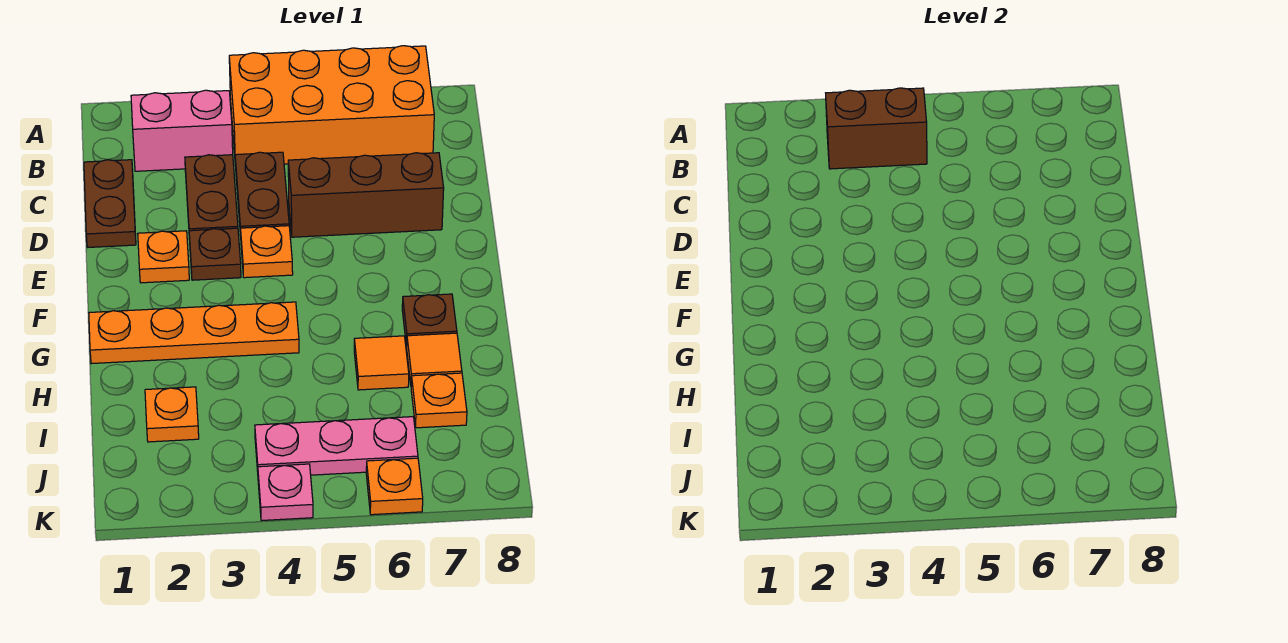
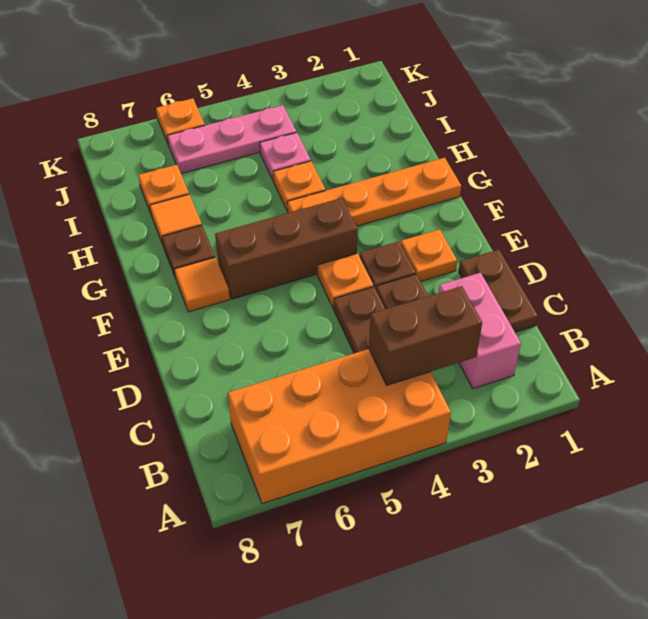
pink 1x2 brick [131,90,233,171] -> pink 1x2 brick turned to [439,273,521,389]
brown 1x3 brick [288,153,444,237] -> brown 1x3 brick moved to [215,198,358,299]
orange 1x1 tile [354,336,409,390] -> orange 1x1 tile moved to [174,258,230,312]
orange 1x1 plate [145,387,199,442] -> orange 1x1 plate moved to [273,161,325,211]
pink 1x1 plate [258,464,313,521] -> pink 1x1 plate moved to [260,133,311,181]

